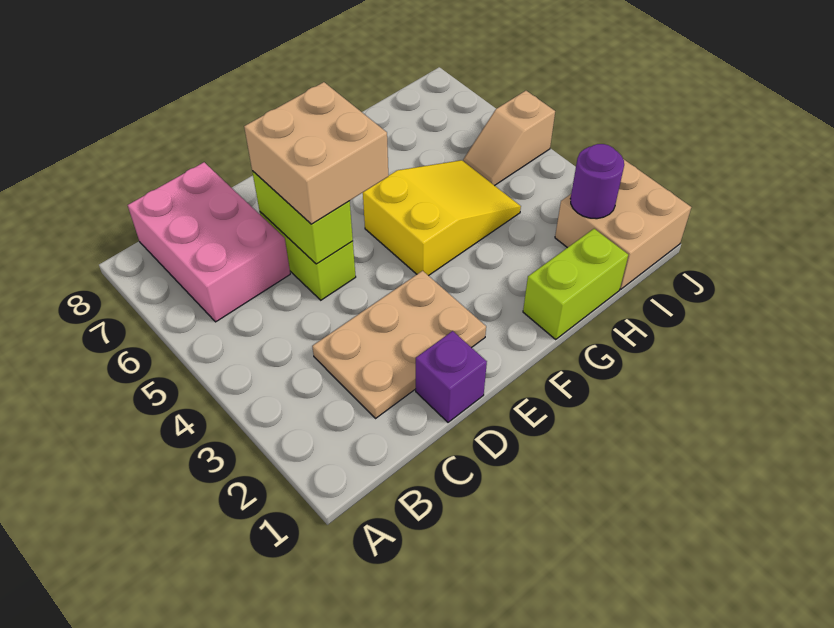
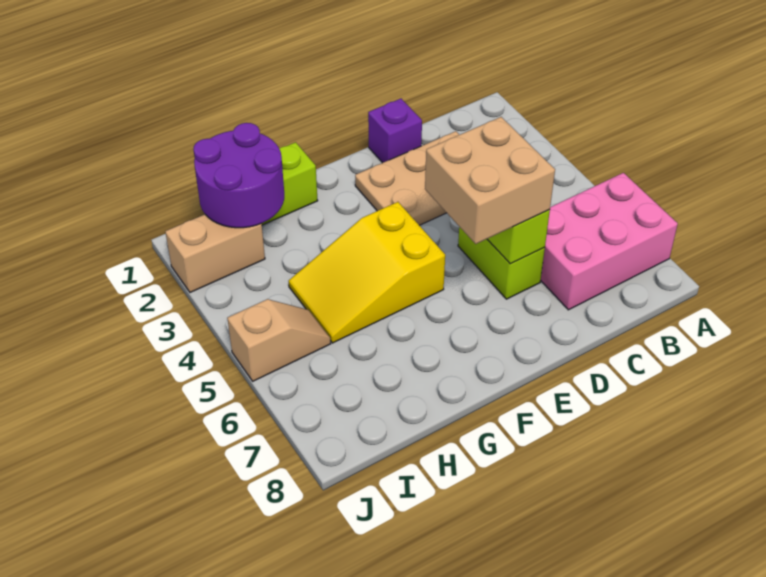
pink 2x3 brick [128,162,290,322] -> pink 2x3 brick turned to [541,173,678,310]
tan 2x2 brick [555,159,691,289] -> tan 1x2 brick [165,214,265,292]
purple 1x1 round brick [570,144,624,219] -> purple 2x2 round brick [194,123,284,228]

